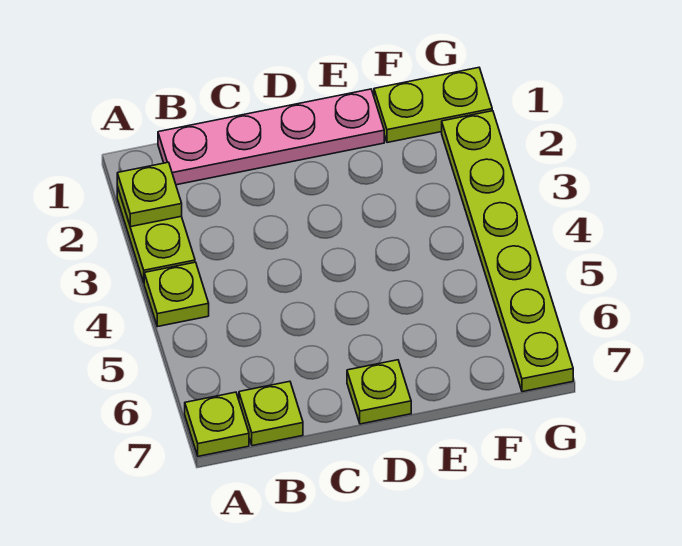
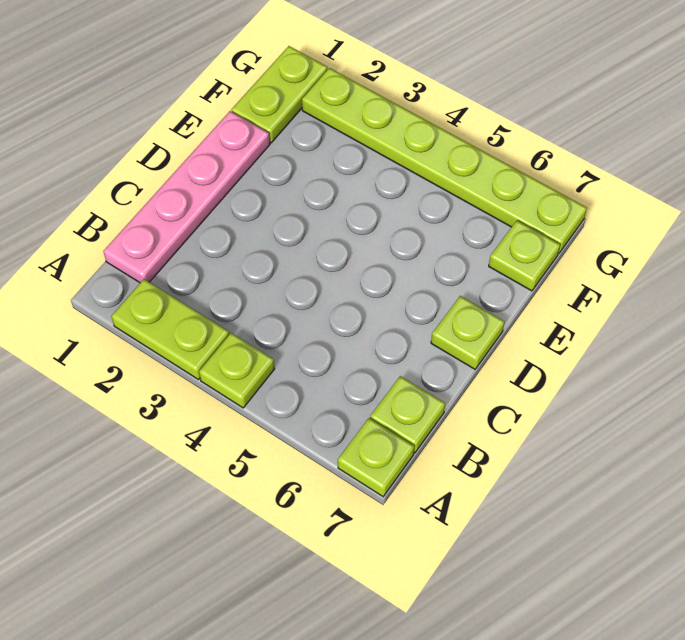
lime 1x1 plate [117,162,182,227] -> lime 1x1 plate moved to [489,221,560,291]

